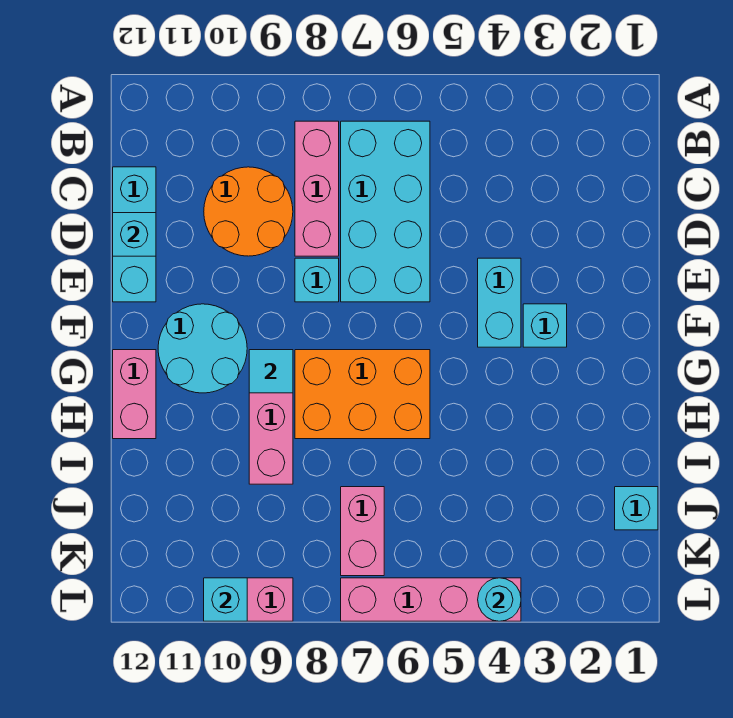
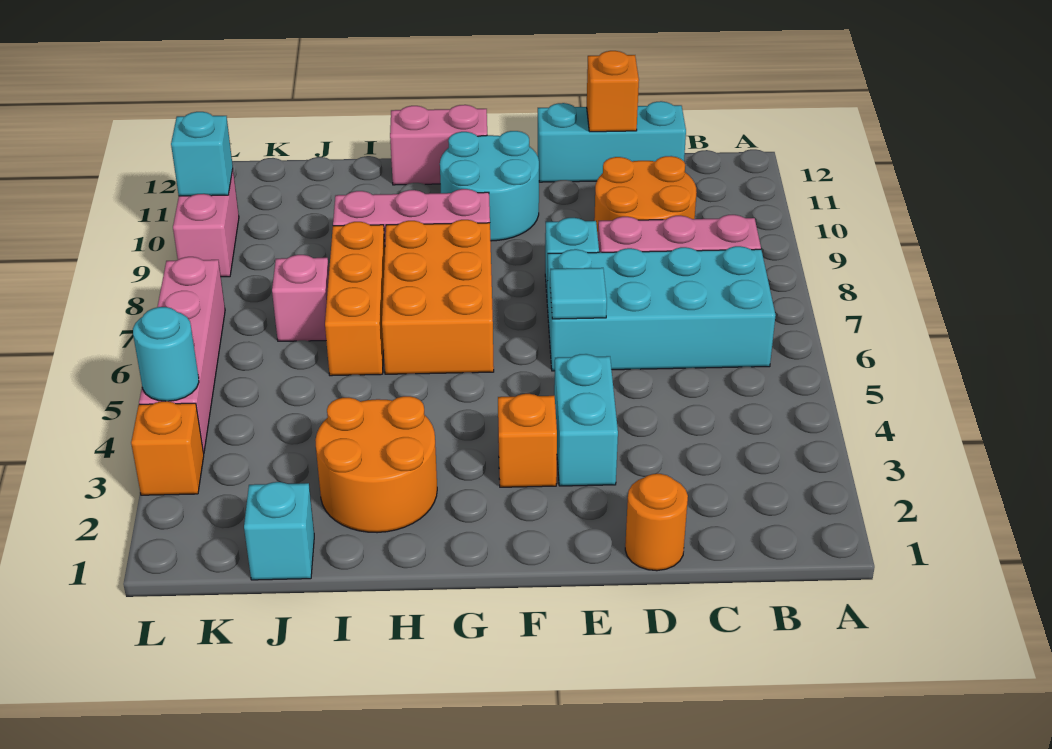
none -> orange 1x1 round brick [625,474,688,571]
cyan 1x1 brick [113,213,156,256] -> orange 1x1 brick [587,51,639,132]
cyan 1x2 brick [478,258,521,347] -> cyan 1x2 brick turned to [554,354,618,486]
cyan 1x1 brick [523,304,567,347] -> orange 1x1 brick [498,394,557,487]
cyan 1x1 tile [249,350,293,393] -> cyan 1x1 tile moved to [550,268,607,319]
none -> orange 2x2 round brick [315,396,437,533]
none -> orange 1x3 brick [325,222,385,376]
pink 1x2 brick [341,487,384,576] -> pink 1x1 brick [272,255,329,341]
none -> orange 1x1 brick [131,401,204,495]

